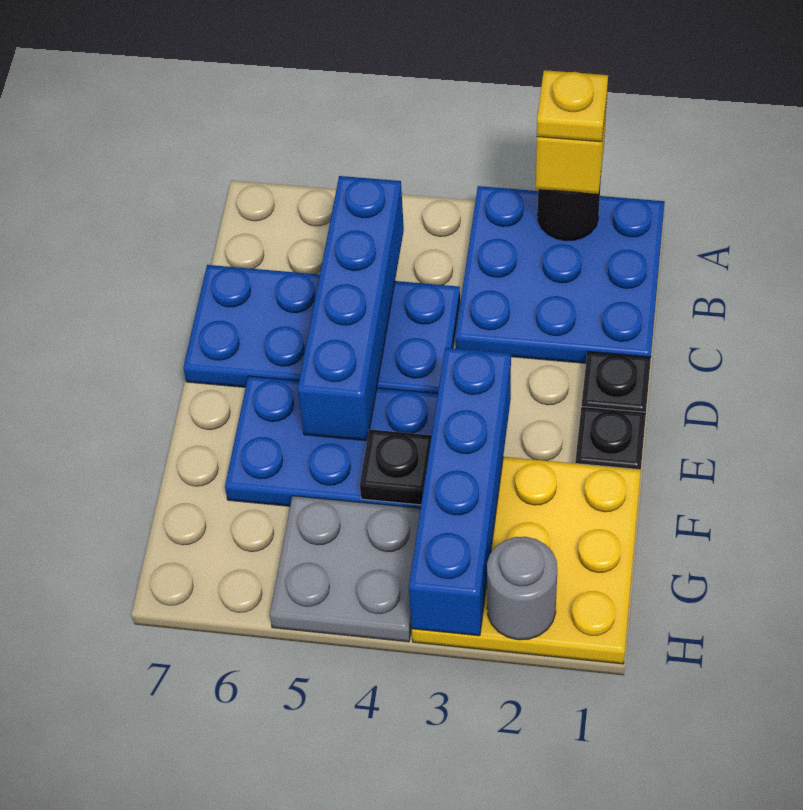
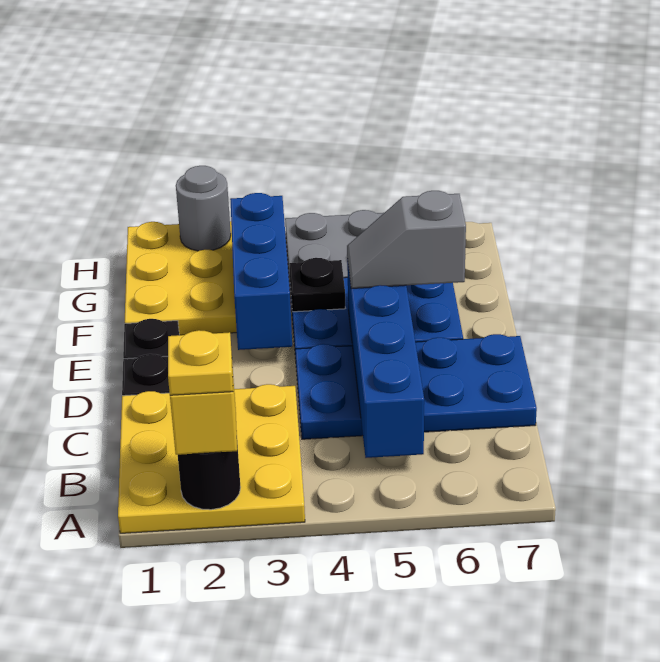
blue 3x3 plate [455,186,665,363] -> yellow 3x3 plate [118,384,305,533]
blue 1x4 brick [409,348,511,636] -> blue 1x3 brick [230,193,292,350]
none -> grey 1x2 slope [347,191,466,289]

